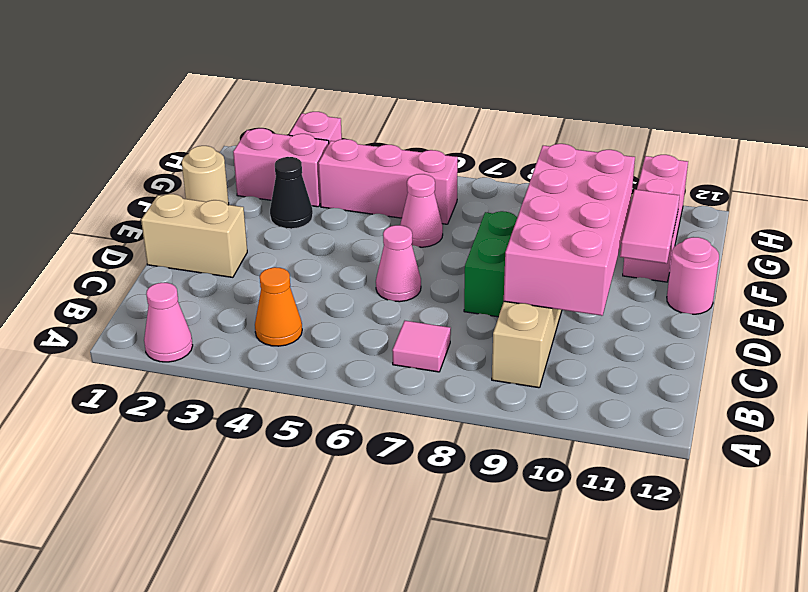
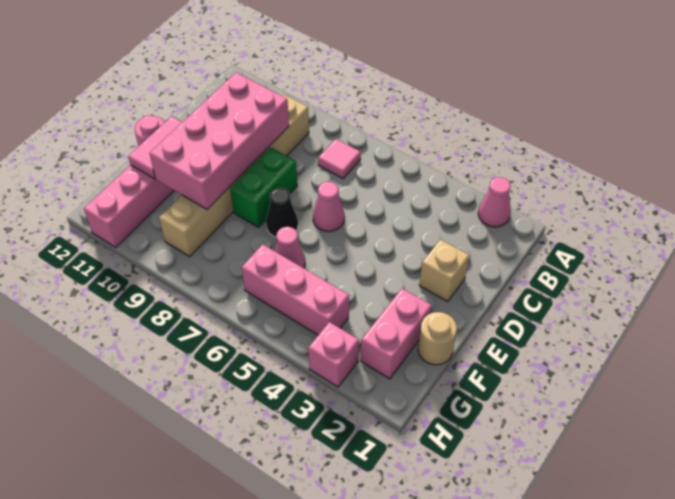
orange 1x1 cone [255,267,302,346] -> none
tan 1x2 brick [141,194,247,277] -> tan 1x1 brick [419,239,469,302]
black 1x1 cone [270,157,313,229] -> black 1x1 cone moved to [266,188,298,237]
pink 1x2 brick [233,128,329,207] -> pink 1x2 brick turned to [361,289,432,379]

